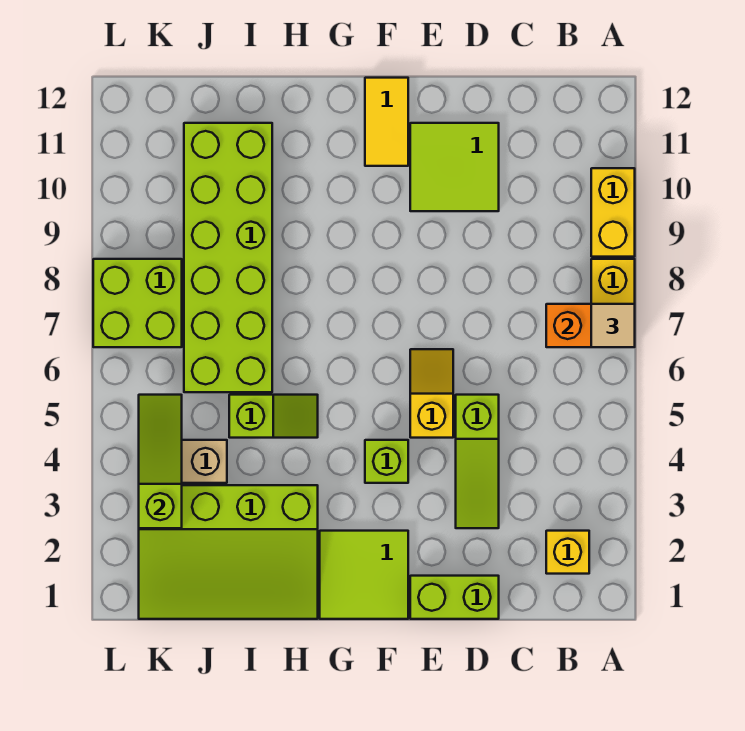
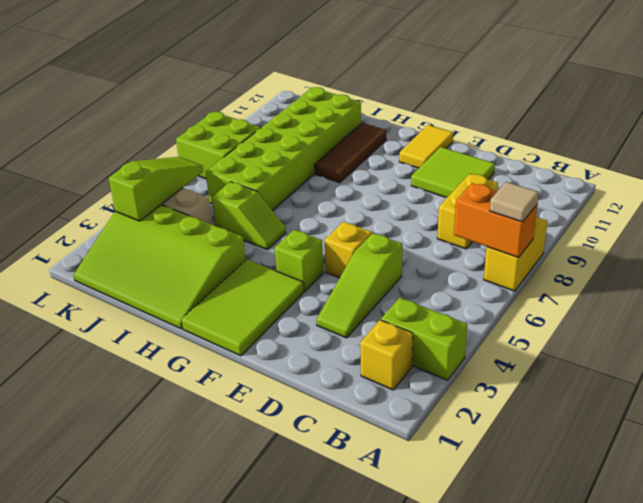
yellow 1x2 brick [591,168,635,257] -> yellow 1x2 brick moved to [437,174,498,249]
lime 1x2 brick [410,576,499,619] -> lime 1x2 brick moved to [381,298,467,380]
lime 2x2 tile [320,531,408,619] -> lime 2x3 tile [181,260,304,356]
none -> brown 1x3 tile [315,123,386,183]

